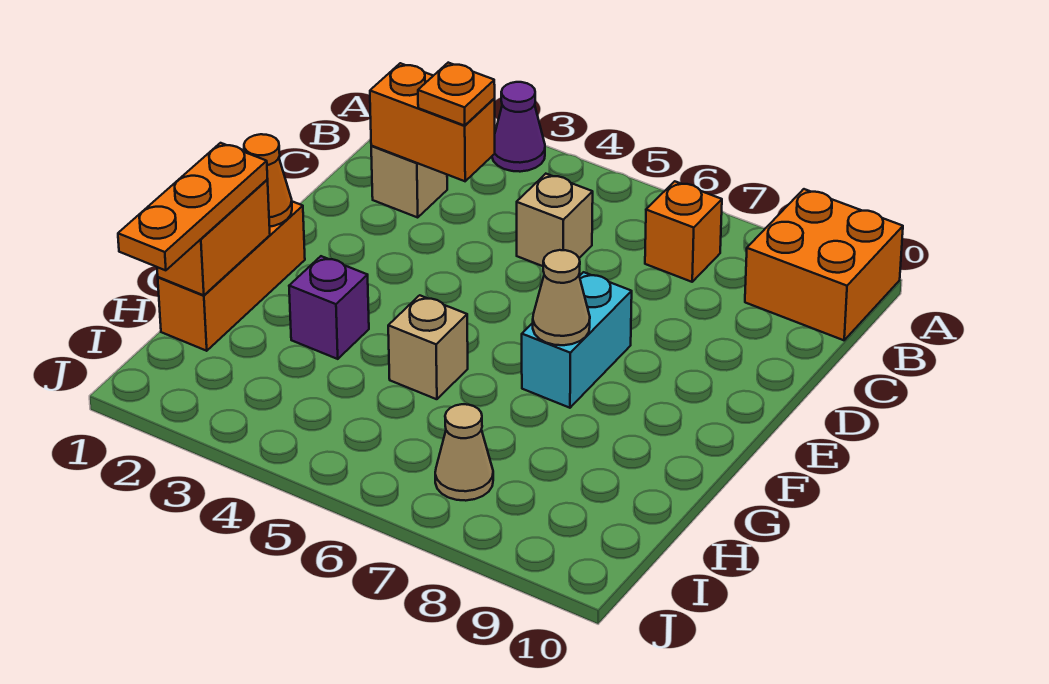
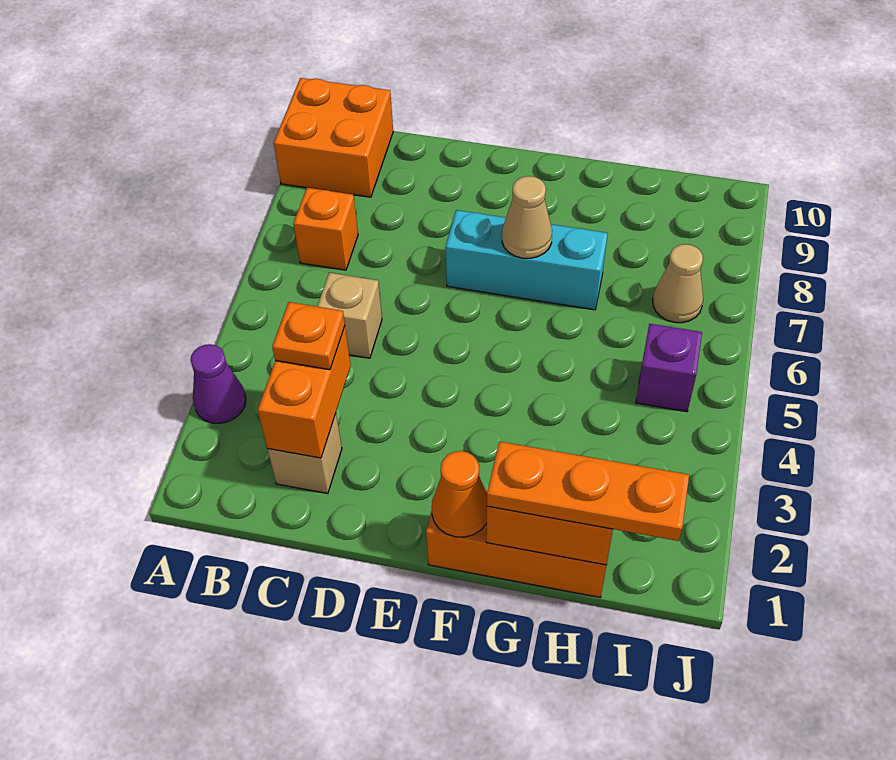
cyan 1x2 brick [522,272,632,408] -> cyan 1x3 brick [445,210,608,310]
purple 1x1 brick [289,256,369,359] -> purple 1x1 brick moved to [636,324,702,412]
tan 1x1 brick [388,295,468,399] -> none

